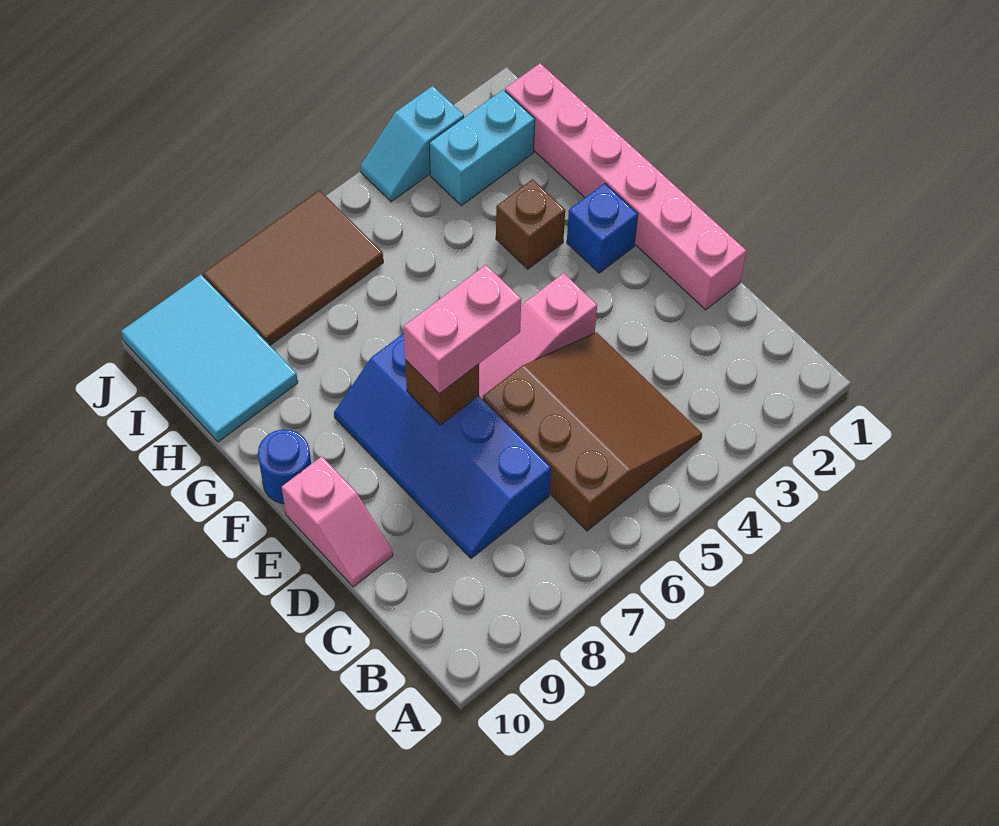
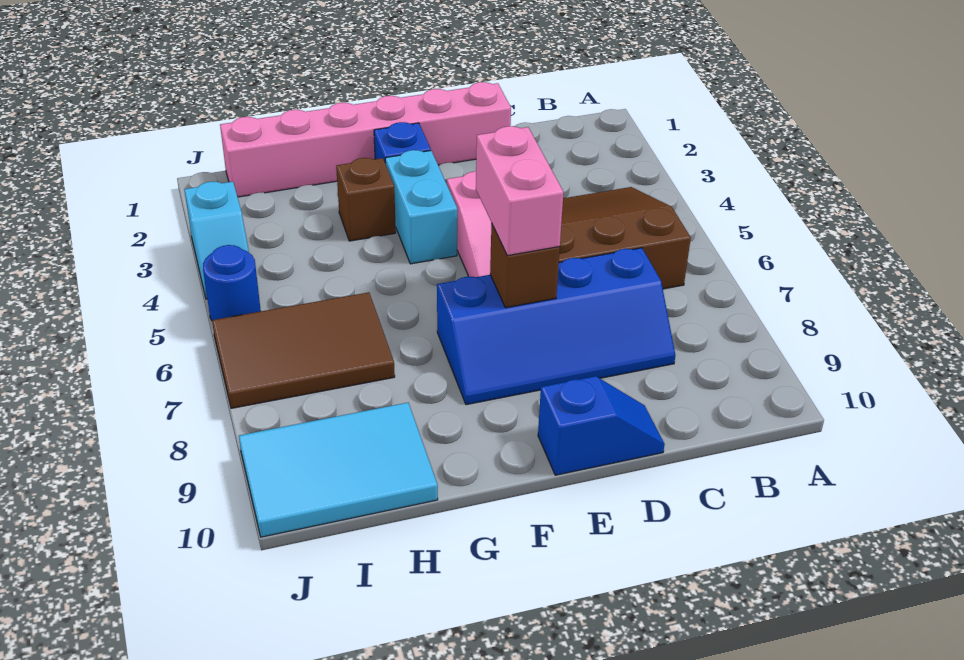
pink 1x2 slope [282,456,393,587] -> blue 1x2 slope [538,376,665,475]
blue 1x1 round brick [258,429,311,504] -> blue 1x1 round brick moved to [203,245,260,320]
cyan 1x2 brick [429,90,535,205] -> cyan 1x2 brick moved to [385,150,457,264]
brown 2x3 tile [203,190,383,345] -> brown 2x3 tile turned to [212,292,395,408]

